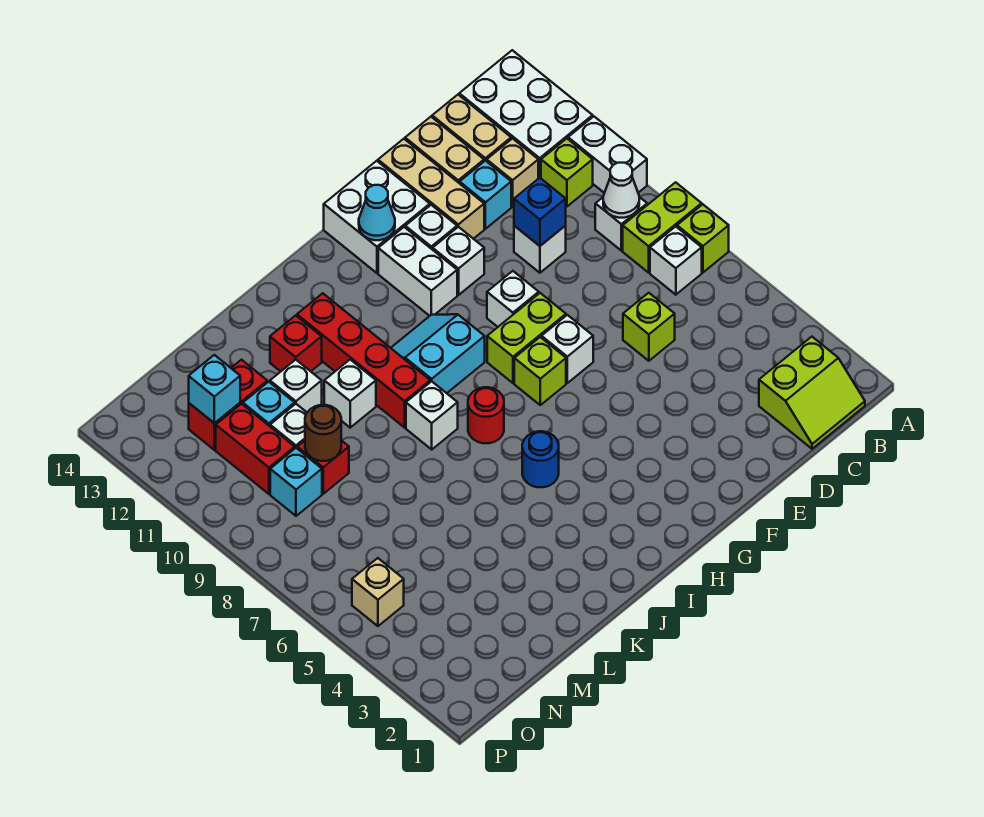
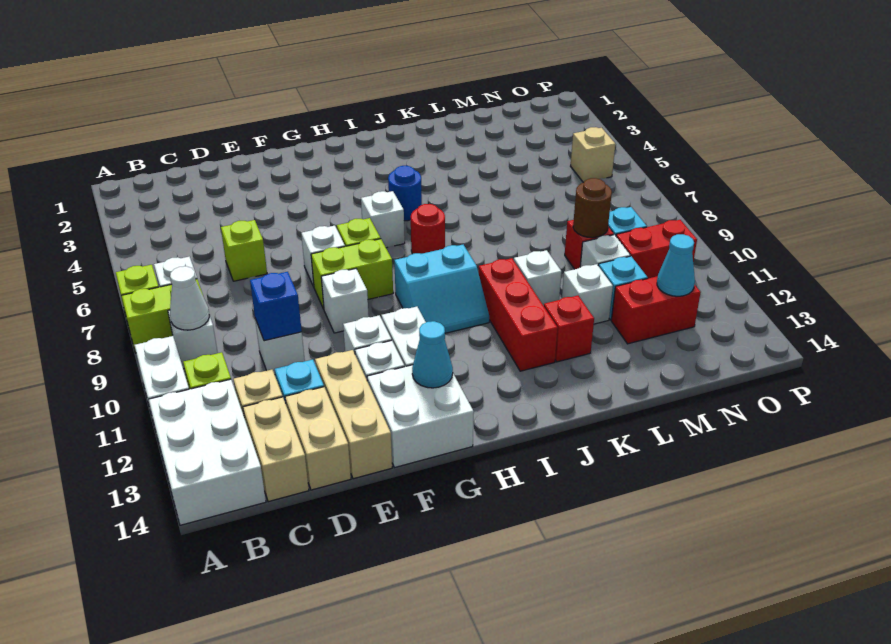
lime 2x2 slope [759,337,865,449] -> none
white 1x1 brick [406,381,458,449] -> white 1x1 brick moved to [361,191,405,248]
red 1x4 brick [297,293,430,428] -> red 1x3 brick [478,258,558,371]
red 1x2 brick [216,404,295,494] -> red 1x2 brick turned to [616,220,697,278]
cyan 1x1 brick [189,355,240,423] -> cyan 1x1 cone [657,234,695,296]

